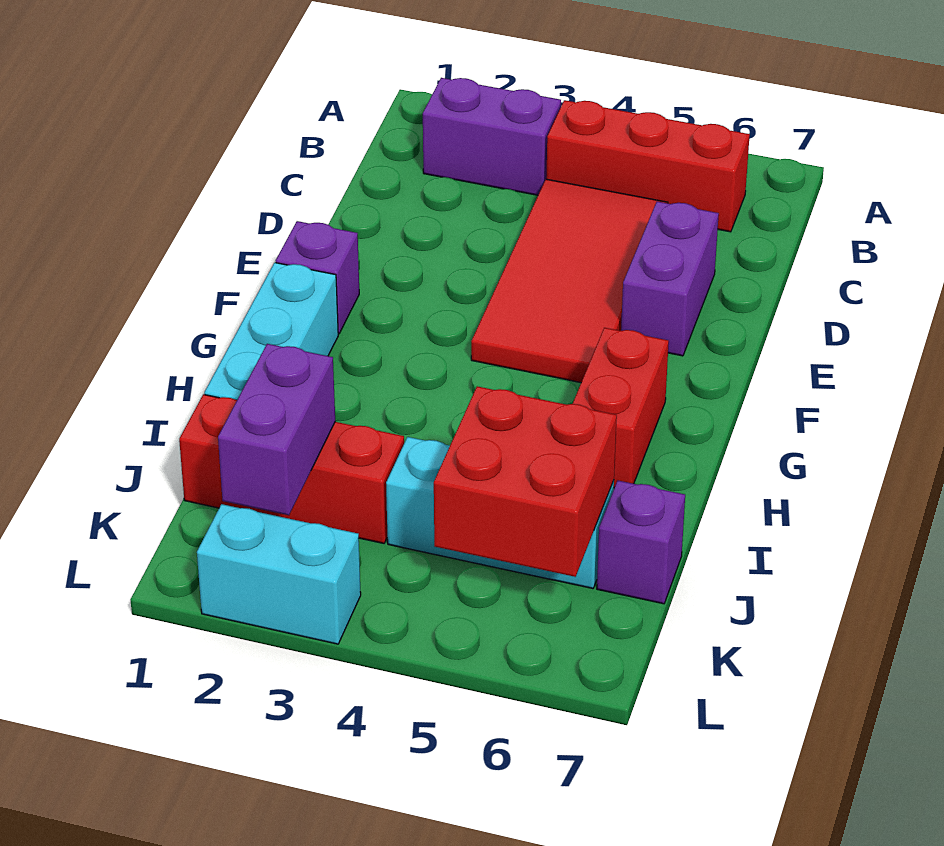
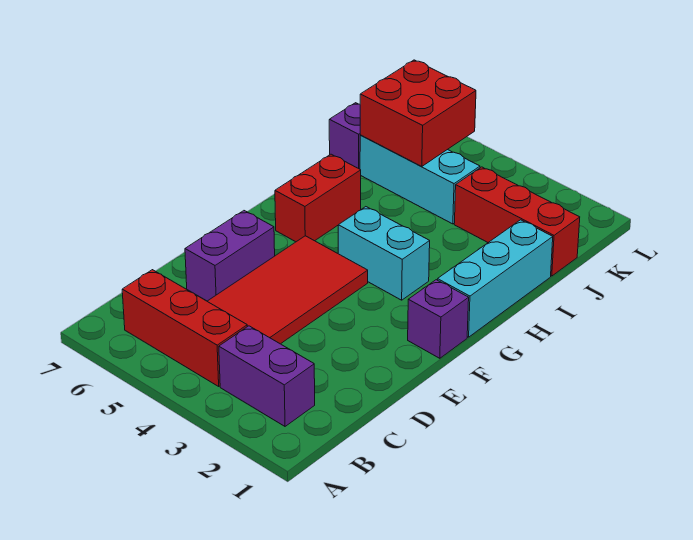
purple 1x2 brick [218,344,335,515] -> none
cyan 1x2 brick [197,504,361,644] -> cyan 1x2 brick moved to [338,207,430,300]

